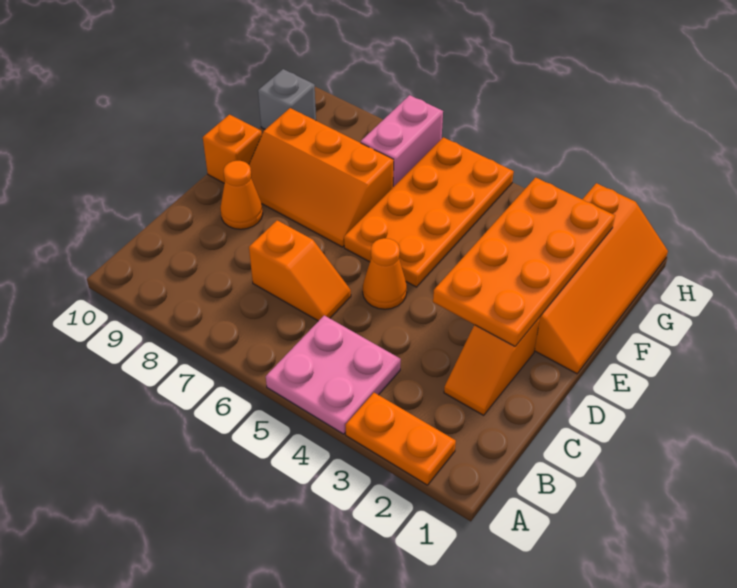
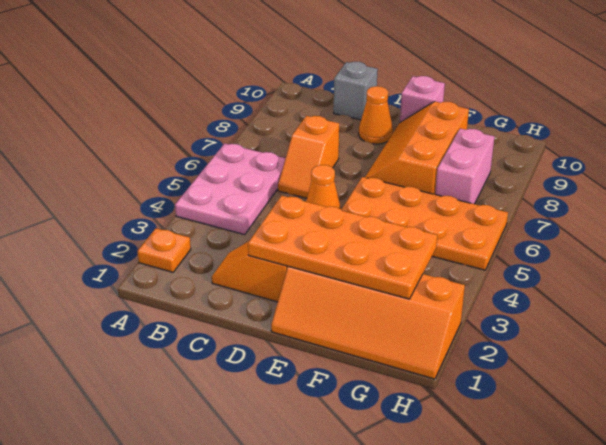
orange 1x2 plate [346,393,456,485] -> orange 1x1 plate [138,228,191,272]
pink 2x2 plate [266,315,401,434] -> pink 2x3 plate [175,143,285,235]
orange 1x1 brick [203,115,262,183] -> pink 1x1 brick [400,76,445,122]
pink 1x2 brick [361,95,443,187] -> pink 1x2 brick turned to [435,129,494,204]
grey 1x1 brick [258,69,316,129] -> grey 1x1 brick moved to [334,61,378,120]

